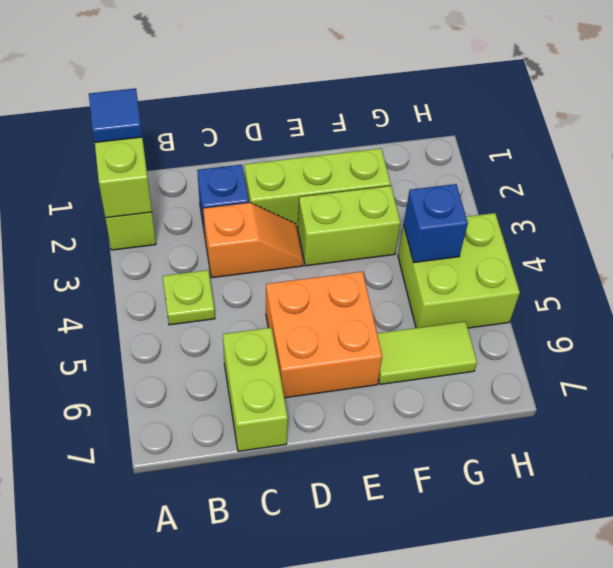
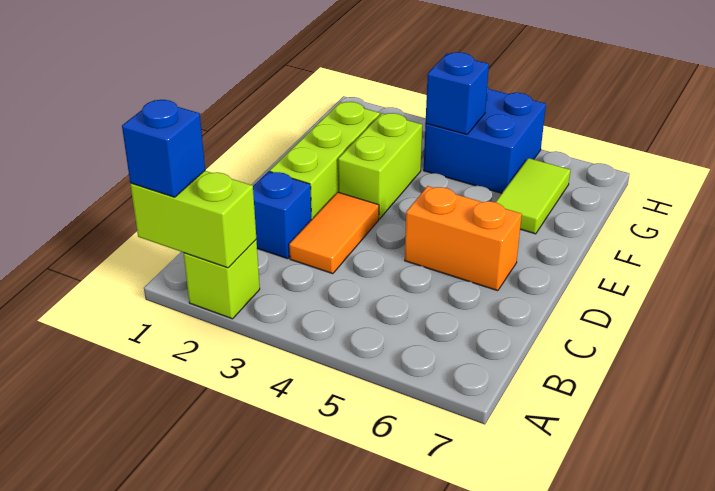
blue 1x1 tile [89,88,142,142] -> blue 1x1 brick [122,100,205,197]
lime 1x1 plate [163,270,215,325] -> none
orange 1x2 slope [203,203,303,278] -> orange 1x2 tile [289,192,379,274]
lime 1x2 brick [223,328,288,451] -> none
orange 2x2 brick [266,272,382,398] -> orange 1x2 brick [405,186,522,291]
lime 2x2 brick [398,213,520,328] -> blue 2x2 brick [424,87,546,193]

